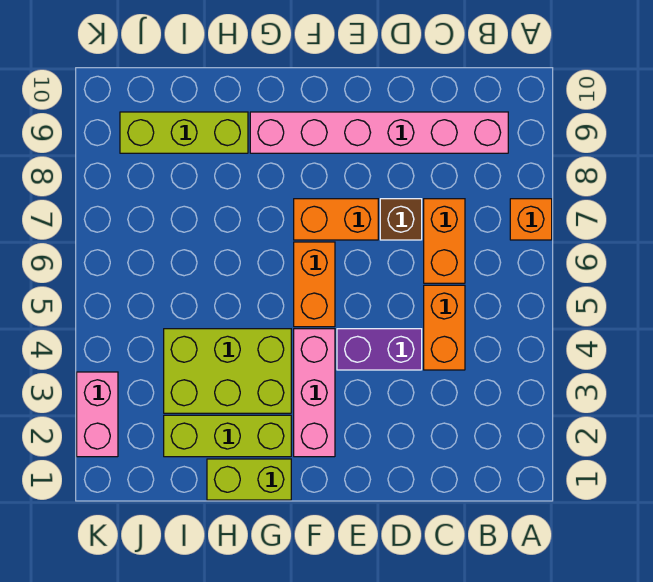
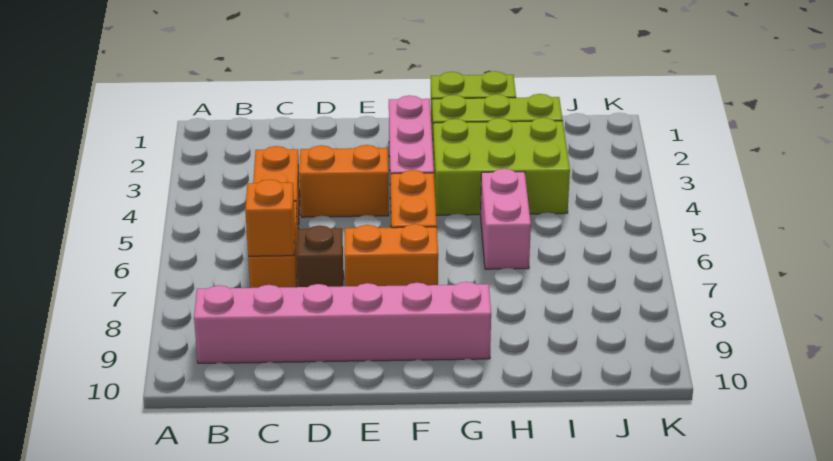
orange 1x1 brick [510,199,552,240] -> orange 1x1 brick moved to [245,179,295,256]
purple 1x2 brick [337,329,422,370] -> orange 1x2 brick [299,145,389,217]
lime 1x3 brick [120,112,248,153] -> none
pink 1x2 brick [77,372,118,457] -> pink 1x2 brick moved to [481,169,531,269]

